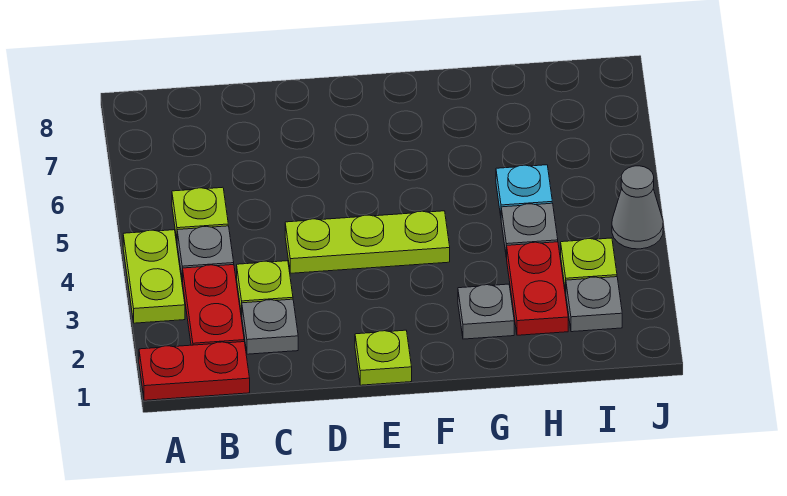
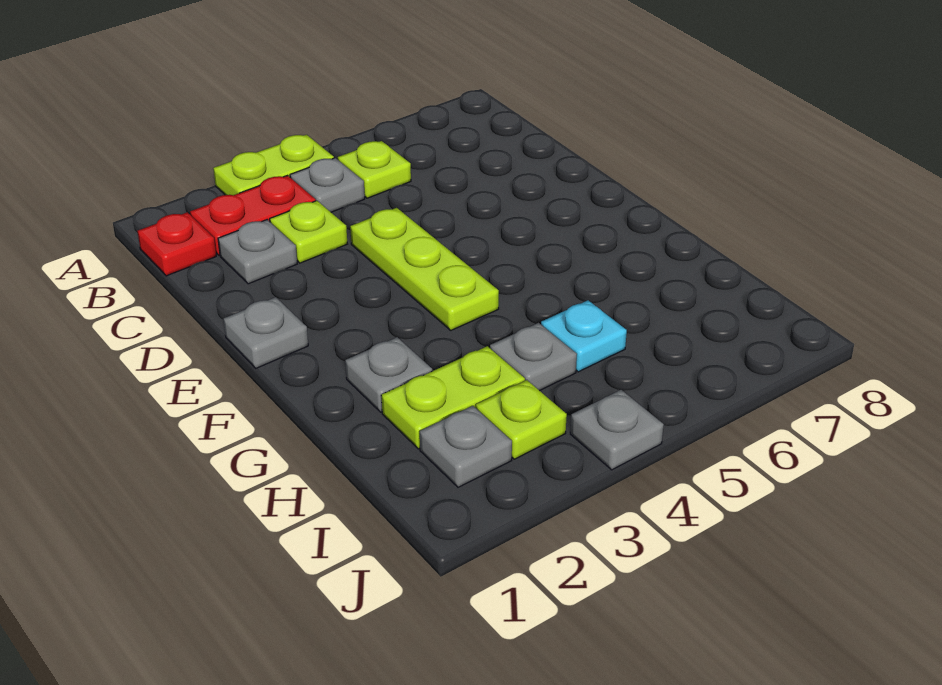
red 1x2 plate [139,342,250,400] -> red 1x1 plate [137,212,216,276]
lime 1x1 plate [355,330,412,385] -> grey 1x1 plate [224,297,308,368]
red 1x2 plate [507,242,568,335] -> lime 1x2 plate [381,346,525,449]
grey 1x1 cone [612,166,663,249] -> grey 1x1 plate [570,390,664,470]

